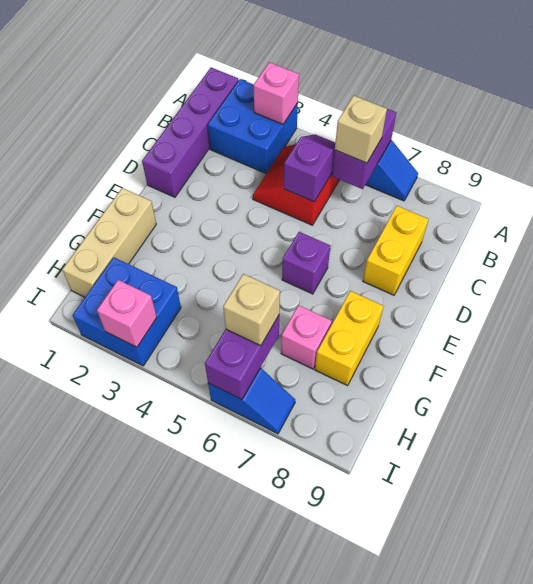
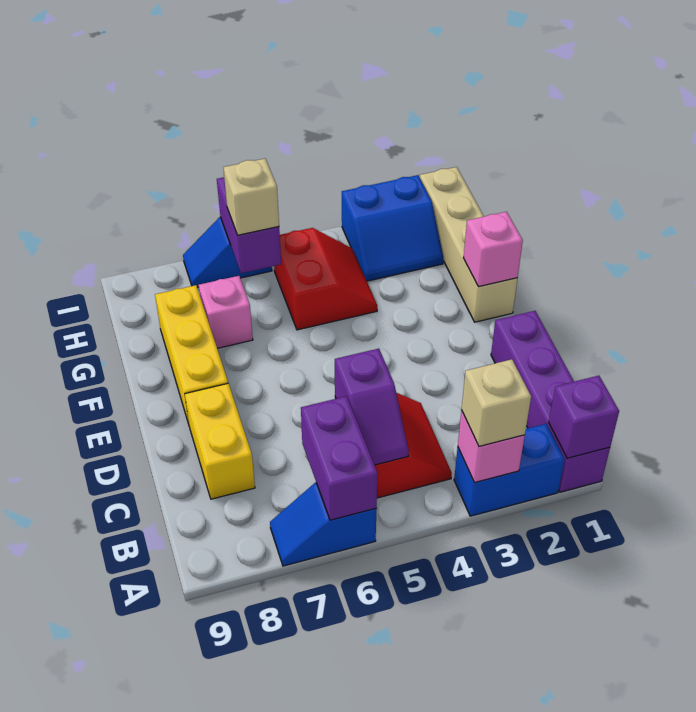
blue 2x2 brick [208,79,298,174] -> blue 1x2 brick [454,424,565,516]
tan 1x1 brick [335,96,387,163] -> tan 1x1 brick moved to [462,359,531,446]
purple 1x1 brick [282,232,330,294] -> purple 1x1 brick moved to [549,376,619,458]
tan 1x3 brick [62,188,156,297] -> tan 1x4 brick [420,167,518,322]
yellow 1x2 brick [315,291,383,386] -> yellow 1x3 brick [155,285,228,424]
none -> red 2x2 slope [274,228,377,330]
blue 2x2 brick [73,257,181,366] -> blue 2x2 slope [342,175,443,281]
pink 1x1 brick [97,280,157,347] -> pink 1x1 brick moved to [463,212,523,287]

